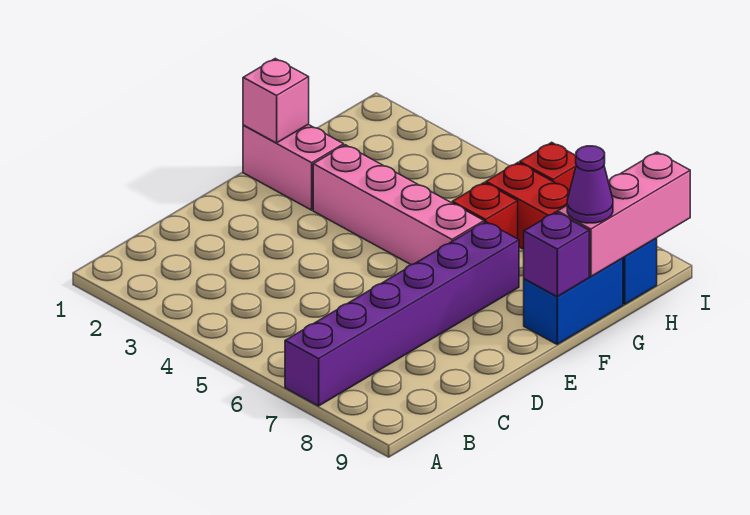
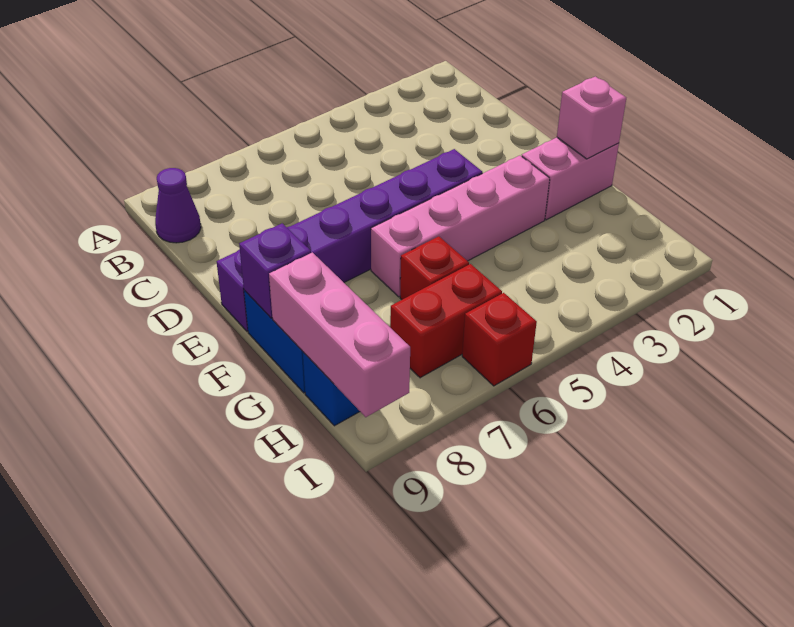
purple 1x6 brick [285,222,519,406] -> purple 1x6 brick turned to [217,149,483,331]
purple 1x1 cone [567,146,613,223] -> purple 1x1 cone moved to [155,168,201,243]

